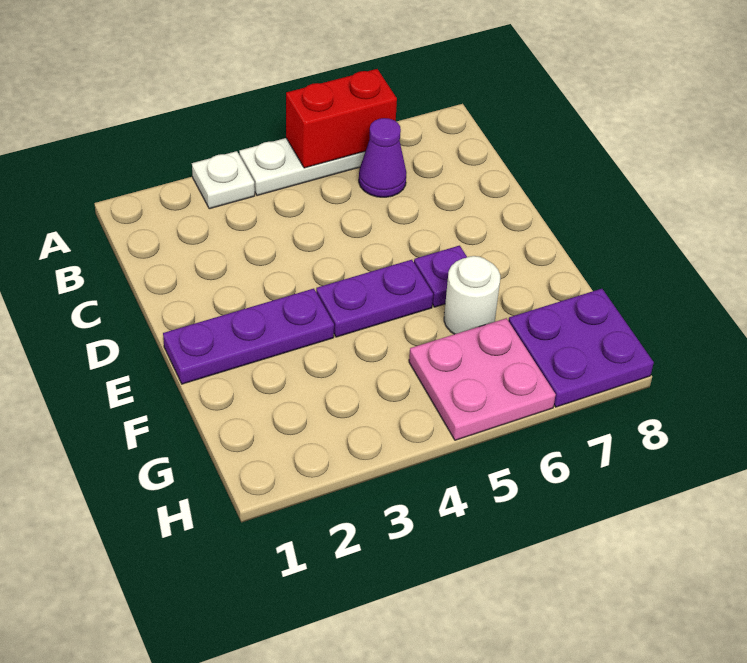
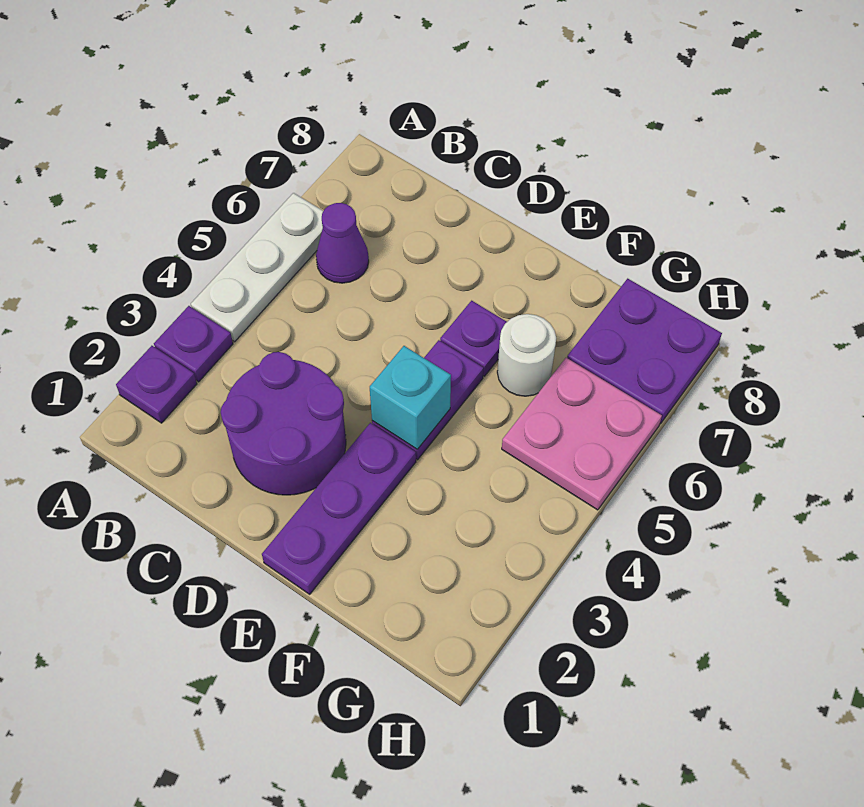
none -> purple 1x1 plate [116,346,197,423]
white 1x1 plate [192,151,255,209] -> purple 1x1 plate [154,306,233,382]
red 1x2 brick [286,69,397,168] -> none
none -> purple 2x2 round brick [221,352,346,495]
none -> cyan 1x1 brick [370,346,451,449]

